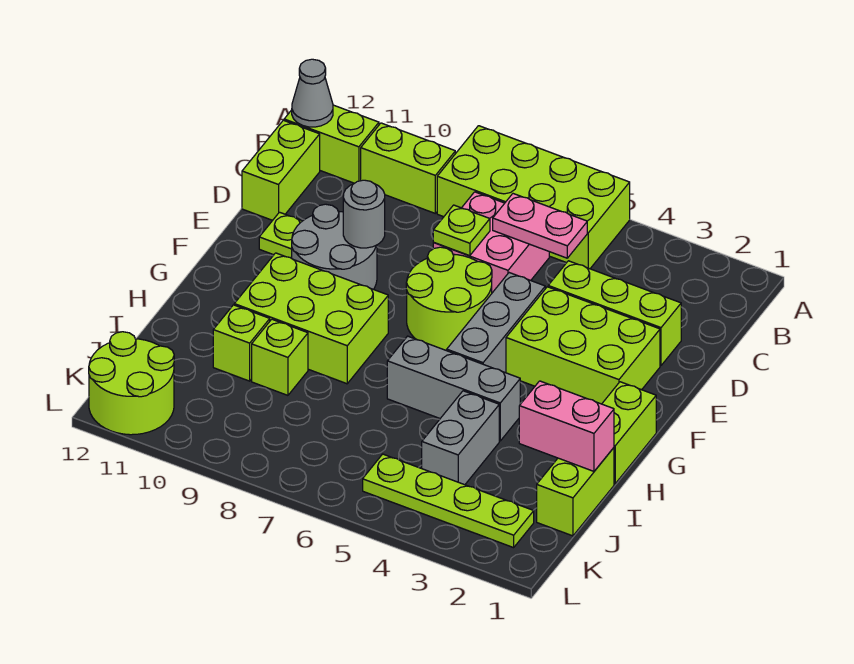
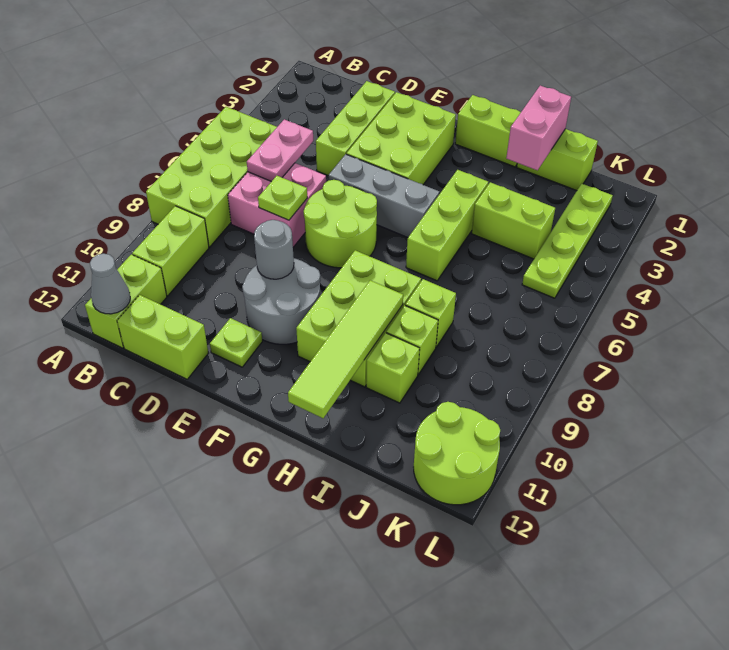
grey 1x3 brick [387,336,520,441] -> lime 1x3 brick [406,170,488,281]
none -> lime 1x4 tile [288,280,403,418]
grey 1x2 brick [422,391,499,485] -> lime 1x2 brick [472,182,555,259]
none -> lime 1x1 brick [405,279,456,347]

